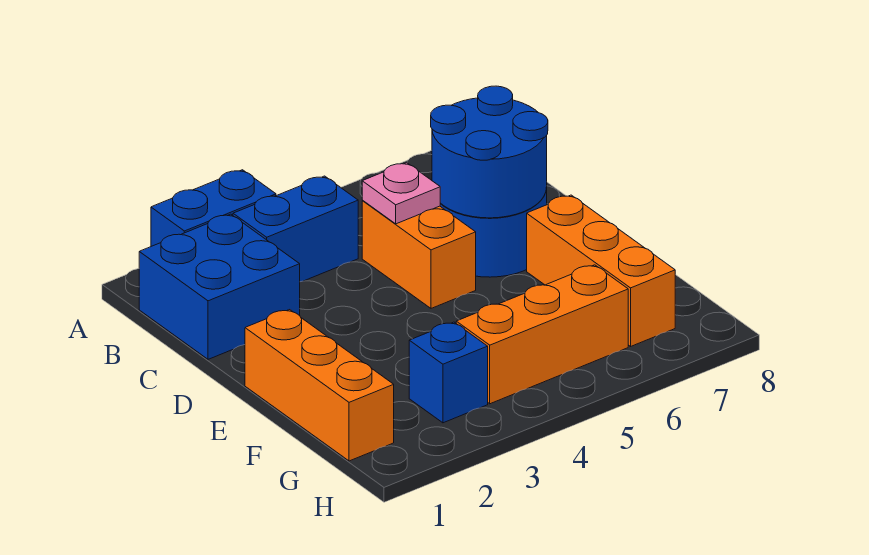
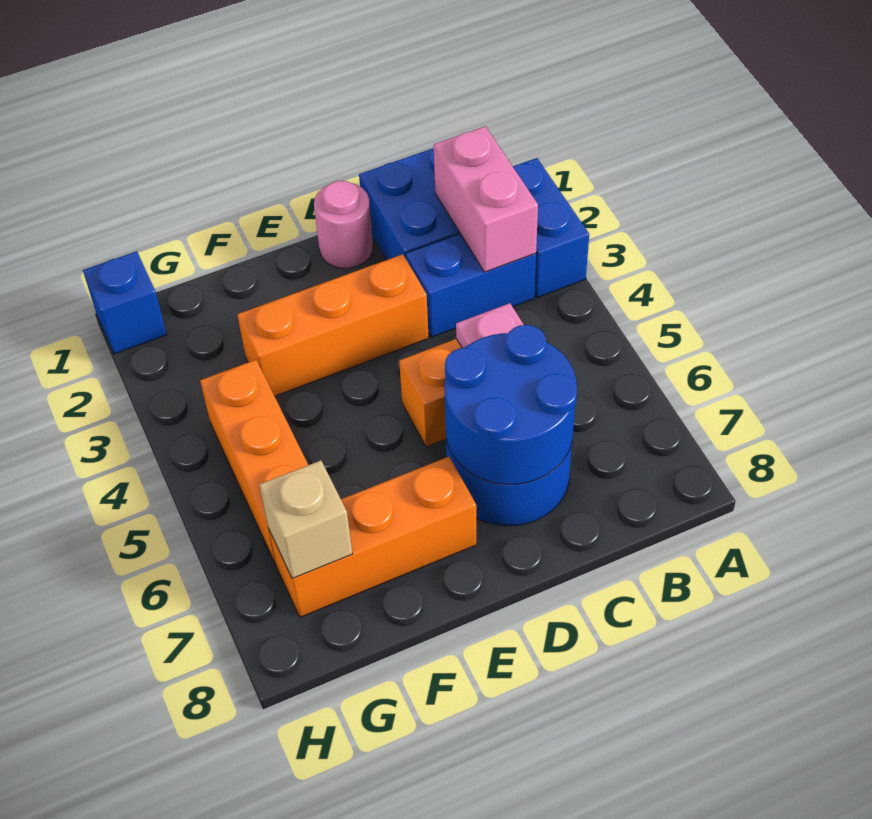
none -> pink 1x2 brick [434,126,538,272]
blue 1x2 brick [233,176,358,282] -> blue 1x2 brick turned to [406,234,536,337]
none -> pink 1x1 round brick [314,181,373,268]
orange 1x3 brick [245,310,394,461] -> orange 1x3 brick moved to [237,254,429,396]
blue 1x1 brick [409,322,488,423] -> blue 1x1 brick moved to [83,251,167,354]
none -> tan 1x1 brick [259,461,352,578]

